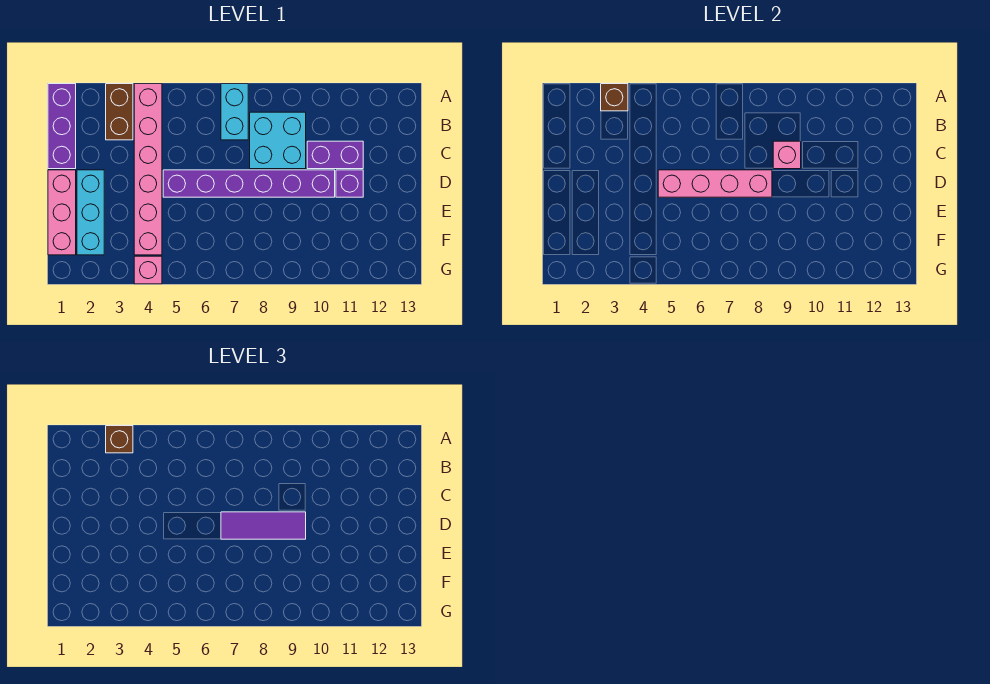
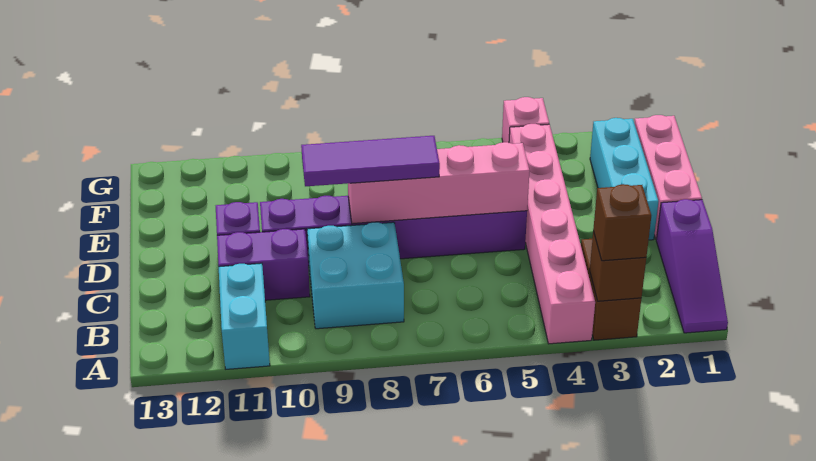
purple 1x3 brick [48,84,76,169] -> purple 1x3 slope [656,199,728,333]
cyan 1x2 brick [221,84,248,140] -> cyan 1x2 brick moved to [219,263,270,369]
pink 1x1 brick [773,141,801,169] -> none

